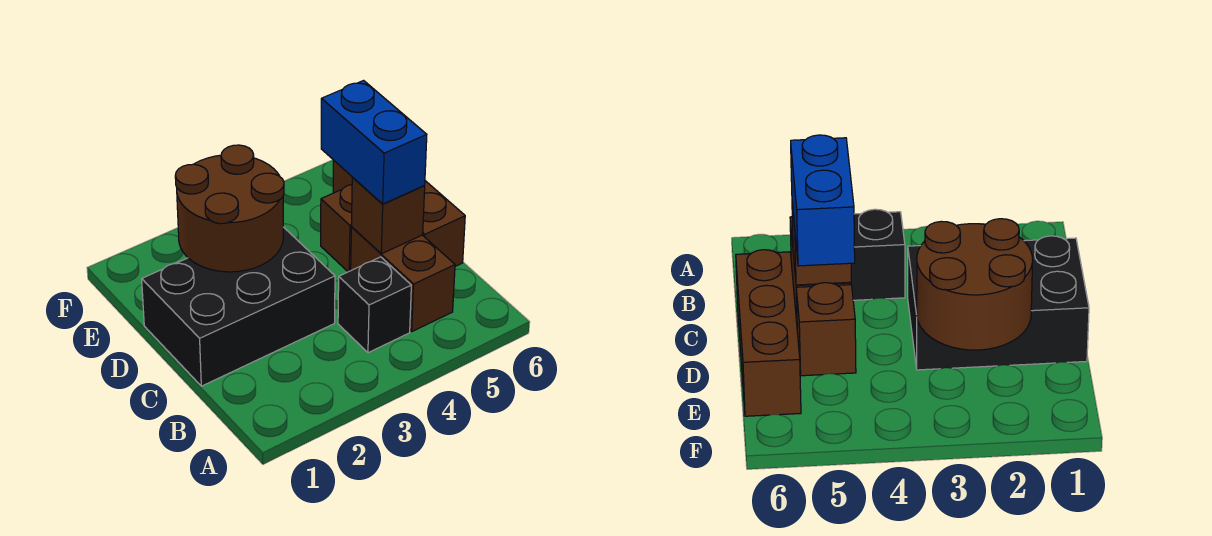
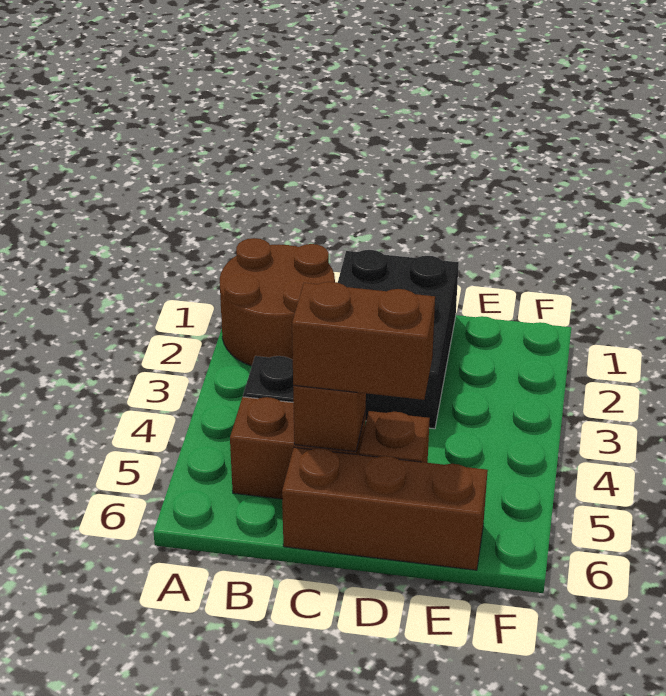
blue 1x2 brick [321,81,427,204] -> brown 1x2 brick [292,282,435,400]
brown 2x2 round brick [175,145,284,272] -> brown 2x2 round brick moved to [220,238,335,366]

